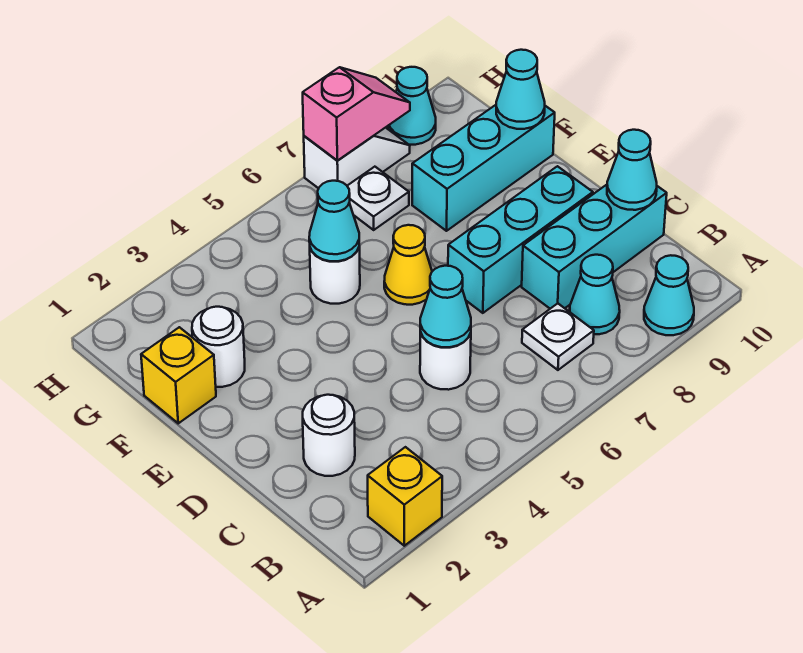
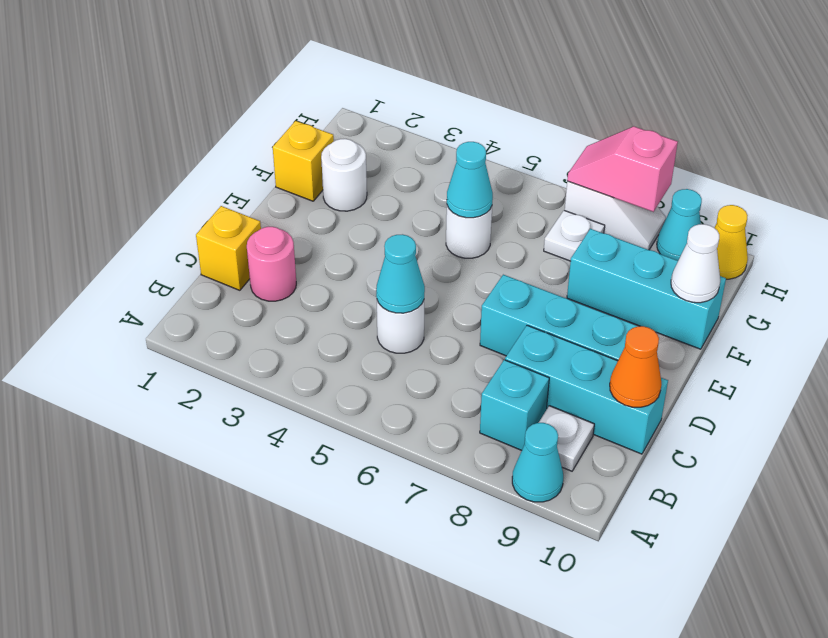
yellow 1x1 brick [368,447,442,546] -> yellow 1x1 brick moved to [196,206,261,290]
white 1x1 plate [522,303,594,370] -> white 1x1 plate moved to [539,406,594,471]
cyan 1x1 cone [570,255,620,334] -> cyan 1x1 brick [480,360,549,450]
white 1x1 round brick [303,395,355,476] -> pink 1x1 round brick [247,227,296,301]
cyan 1x1 cone [607,130,657,210] -> orange 1x1 cone [610,326,662,407]
yellow 1x1 cone [384,225,432,305] -> yellow 1x1 cone moved to [714,205,748,279]
cyan 1x1 cone [496,50,545,129] -> white 1x1 cone [671,224,720,303]
pink 1x2 slope [303,67,410,161] -> pink 1x2 slope turned to [567,127,678,212]

